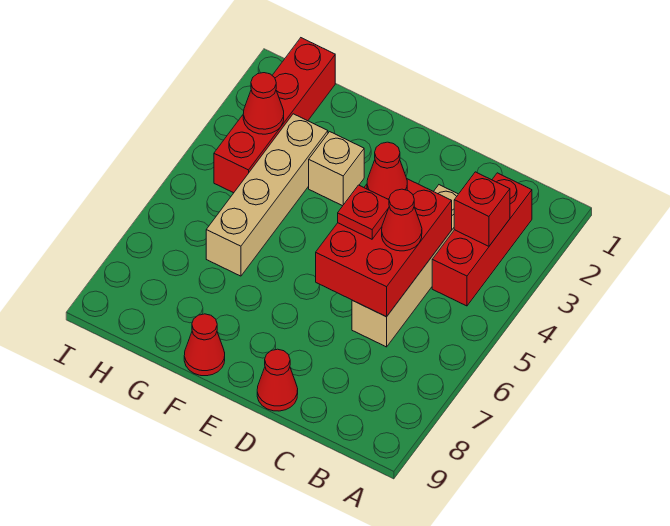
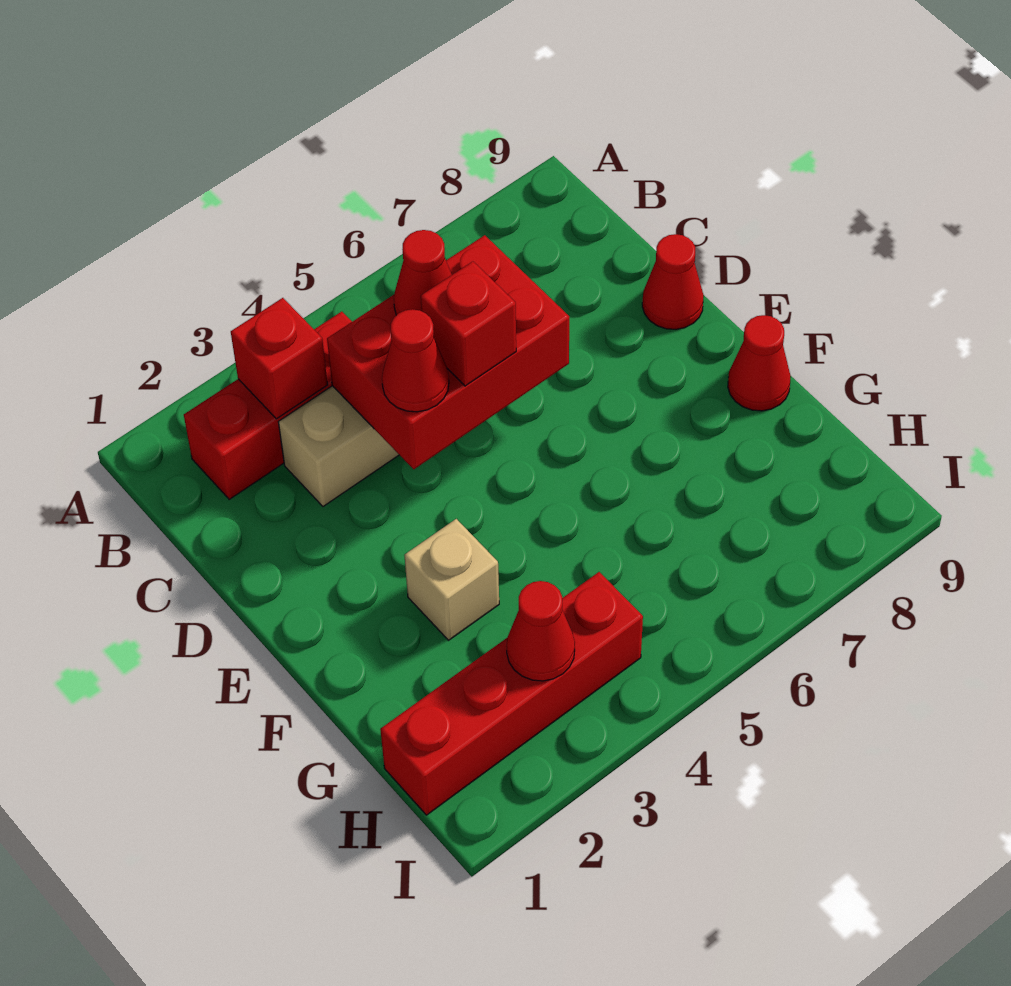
red 1x1 plate [338,185,389,239] -> red 1x1 brick [421,261,516,386]
tan 1x4 brick [206,114,328,276] -> none

